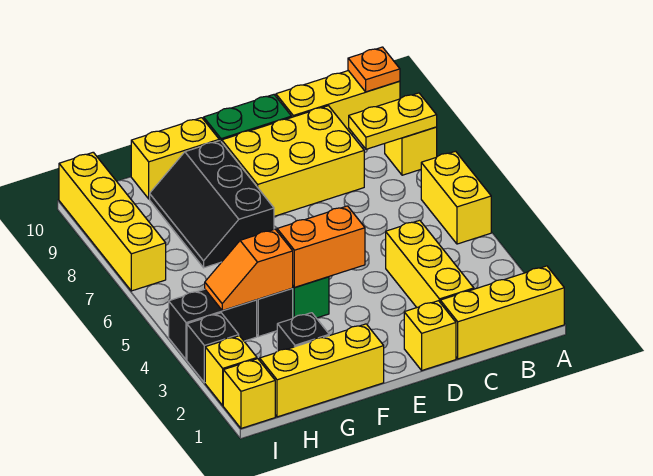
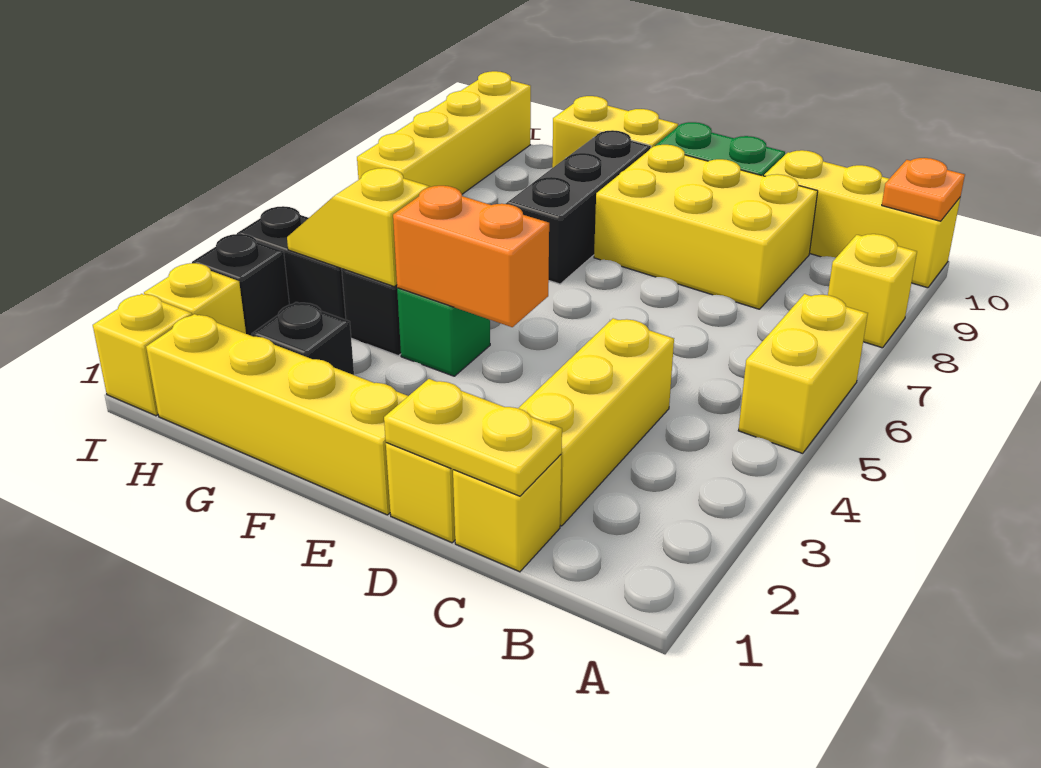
yellow 1x3 brick [440,266,564,359] -> yellow 1x1 brick [453,455,561,572]
yellow 1x2 plate [349,93,437,149] -> yellow 1x2 plate moved to [384,379,562,496]
yellow 1x3 brick [260,324,384,417] -> yellow 1x4 brick [146,314,408,515]
orange 1x2 slope [205,229,293,311] -> yellow 1x2 slope [287,168,430,286]

